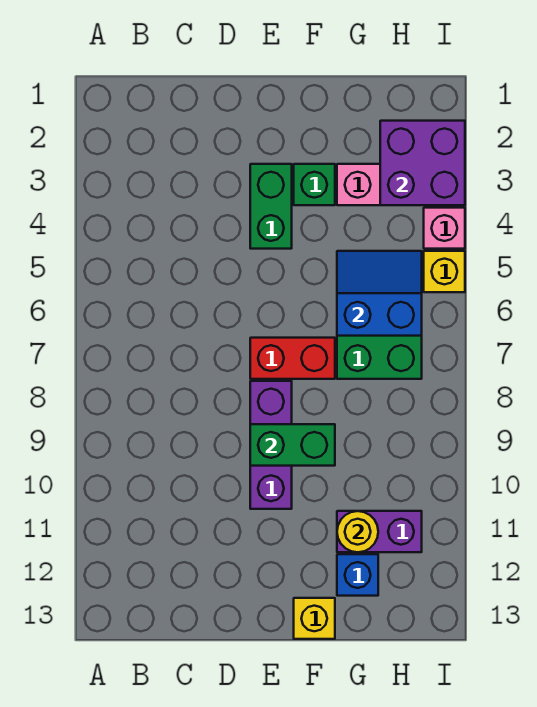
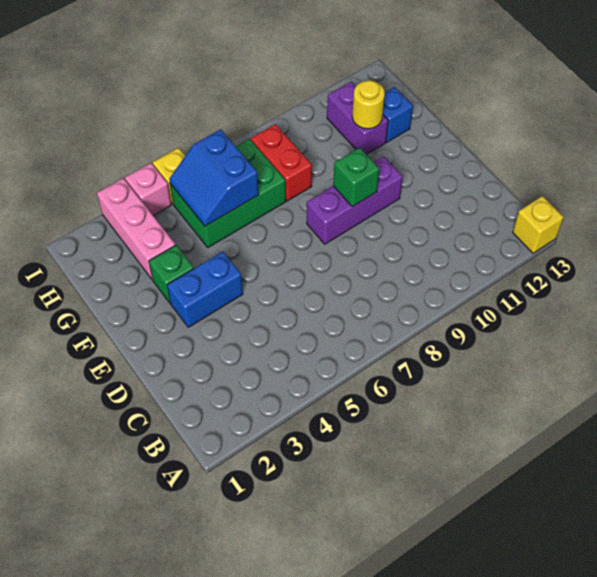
green 1x2 brick [250,164,292,249] -> blue 1x2 brick [167,252,243,327]
red 1x2 brick [250,338,335,379] -> red 1x2 brick moved to [251,124,312,201]
green 1x2 brick [250,424,335,466] -> green 1x1 brick [333,148,379,207]
yellow 1x1 brick [294,598,335,639] -> yellow 1x1 brick moved to [513,196,564,253]
purple 2x2 brick [380,121,465,205] -> none

